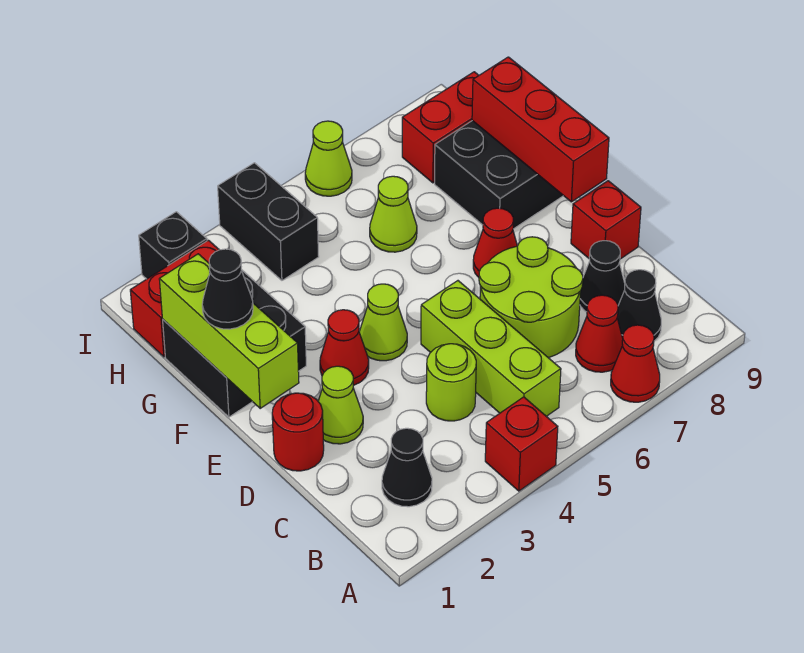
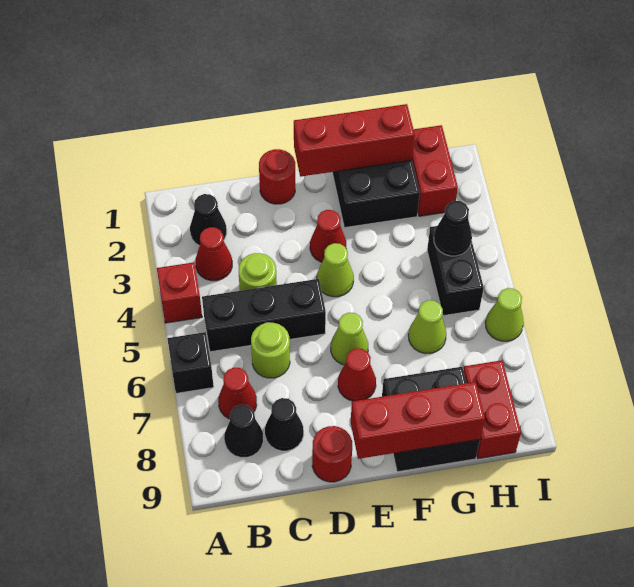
red 1x1 cone [611,325,660,402] -> red 1x1 cone moved to [195,227,232,281]
lime 1x3 brick [421,281,561,416] -> black 1x3 brick [202,279,326,352]
lime 2x2 round brick [479,237,583,358] -> lime 1x1 round brick [251,323,290,378]
lime 1x1 cone [318,366,363,444] -> lime 1x1 cone moved to [331,313,368,365]
red 1x1 brick [571,181,641,259] -> red 1x1 round brick [312,426,352,482]
lime 1x3 brick [159,254,299,408] -> red 1x3 brick [294,104,415,177]
black 1x1 cone [202,249,253,329] -> black 1x1 cone moved to [434,201,472,256]
black 1x2 brick [218,163,319,280] -> black 1x2 brick turned to [427,226,484,316]
black 1x1 brick [139,212,207,279] -> black 1x1 brick moved to [167,332,214,393]

